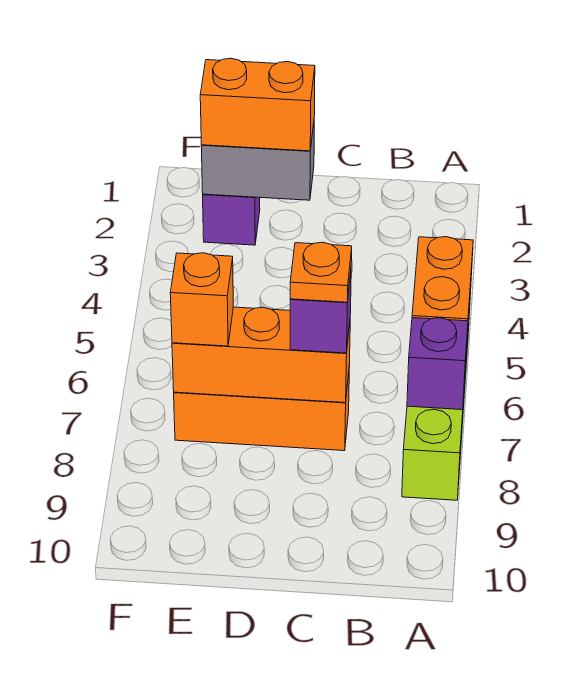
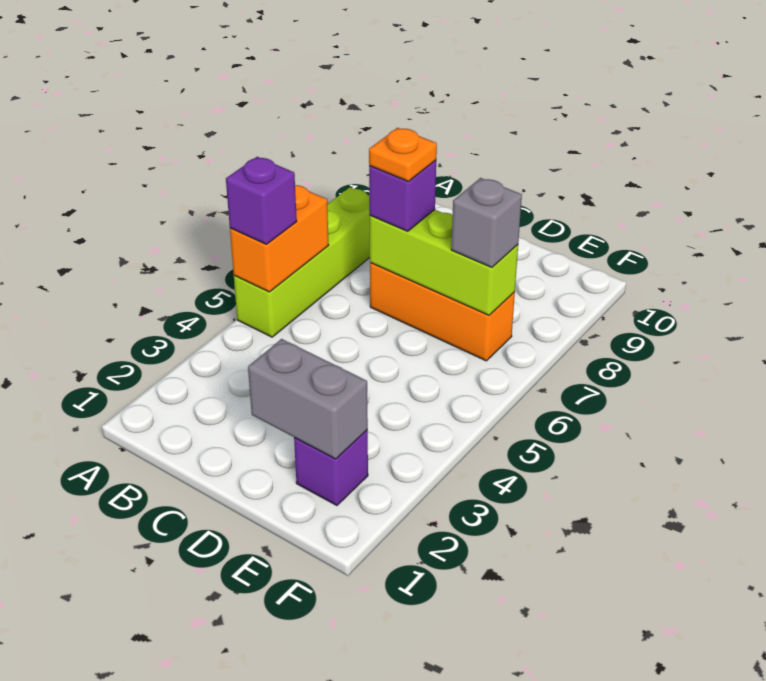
purple 1x1 brick [407,318,468,410] -> purple 1x1 brick moved to [226,157,297,244]
orange 1x3 brick [172,307,350,403] -> lime 1x3 brick [370,210,518,315]
orange 1x2 brick [200,58,315,151] -> none
orange 1x1 brick [170,253,233,346] -> grey 1x1 brick [451,178,522,267]

